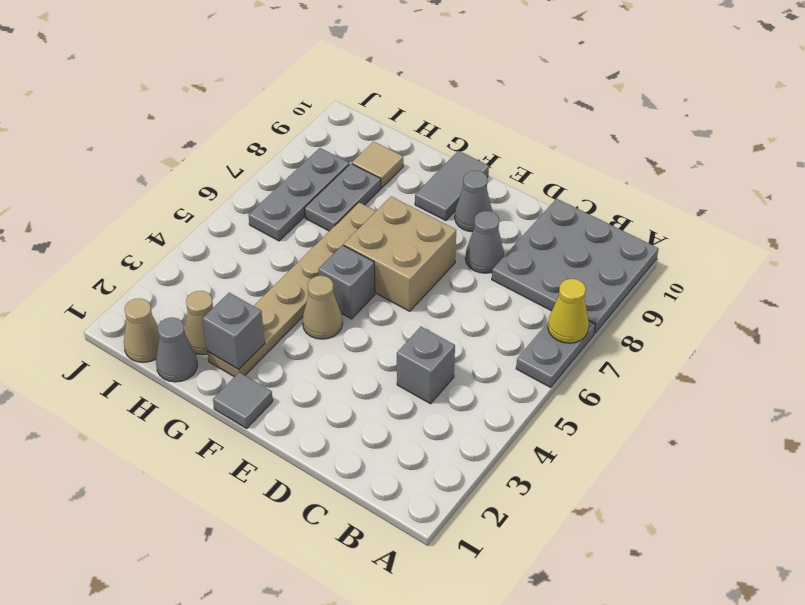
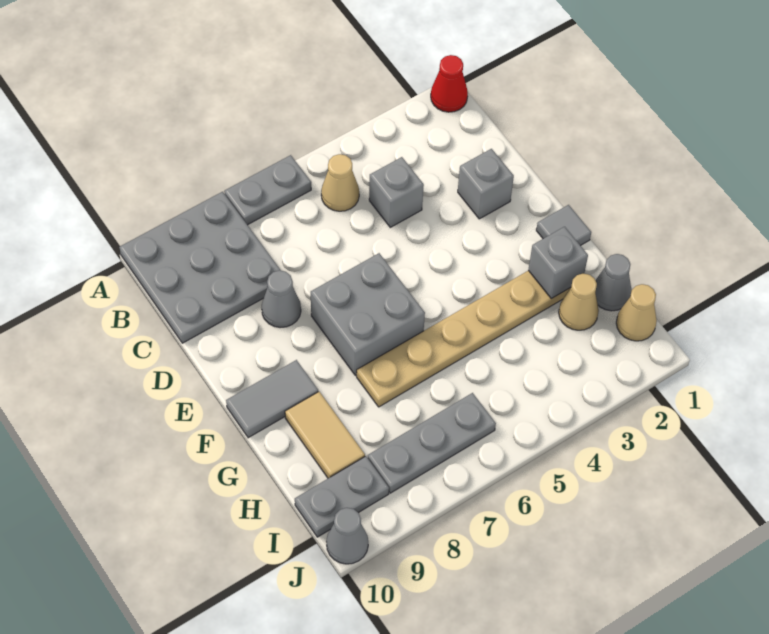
none -> red 1x1 cone [431,55,468,112]
yellow 1x1 cone [548,279,589,343] -> none
tan 2x2 brick [344,197,456,311] -> grey 2x2 brick [311,253,425,376]
grey 1x1 cone [455,171,492,232] -> grey 1x1 cone moved to [326,508,368,564]
tan 1x1 cone [302,276,343,339] -> tan 1x1 cone moved to [321,154,359,211]
grey 1x1 brick [318,245,375,319] -> grey 1x1 brick moved to [458,149,514,219]
grey 1x2 plate [304,164,381,231] -> grey 1x2 plate moved to [295,456,389,537]
tan 1x1 tile [352,142,403,188] -> tan 1x2 tile [285,392,365,478]

